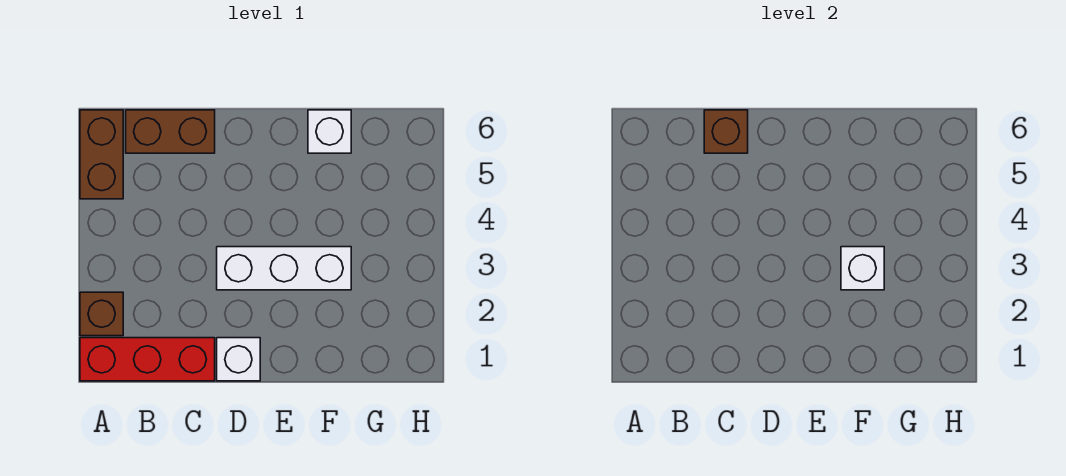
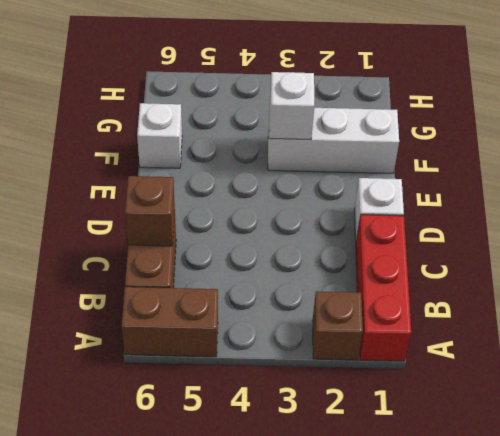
white 1x3 brick [217,247,351,290] -> white 1x3 brick turned to [268,108,399,173]

